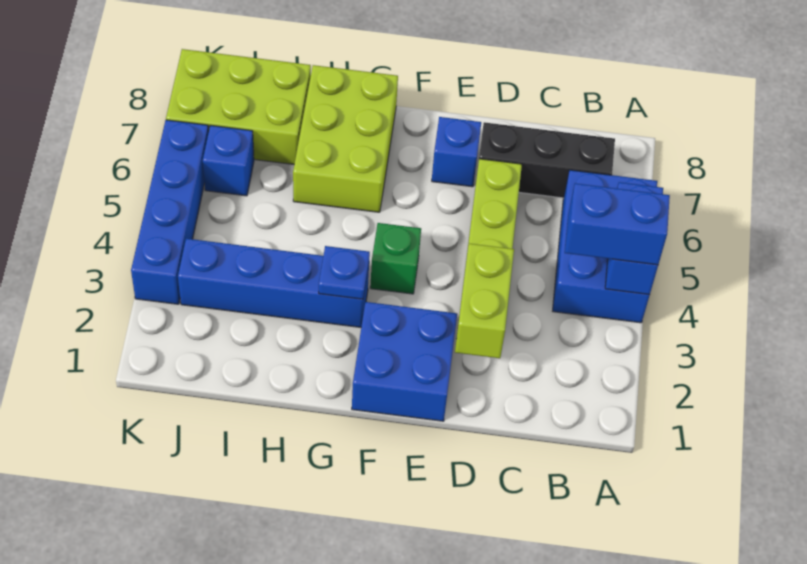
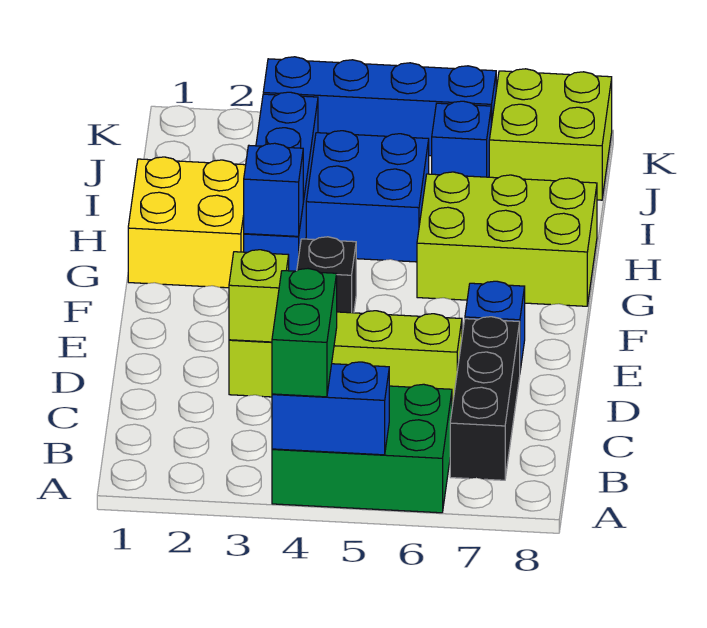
blue 2x3 brick [553,170,657,323] -> green 2x3 brick [272,384,452,513]
blue 1x2 brick [565,183,670,265] -> green 1x2 brick [272,269,337,397]
lime 1x2 brick [455,244,514,358] -> lime 1x1 brick [229,250,289,342]
blue 2x2 brick [352,302,457,421] -> blue 2x2 brick moved to [306,131,429,262]
green 1x1 brick [370,223,421,294] -> black 1x1 brick [297,237,356,313]
none -> yellow 2x2 brick [128,157,246,288]
blue 1x1 plate [319,246,370,299] -> blue 1x1 brick [244,143,303,236]
lime 2x3 brick [166,49,311,164] -> lime 2x2 brick [489,69,612,200]

